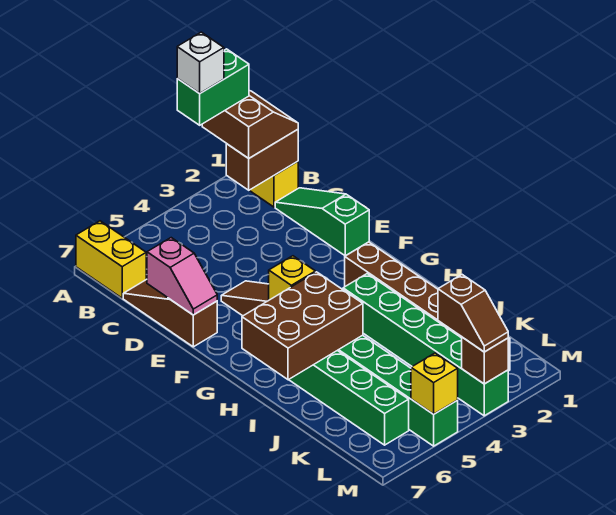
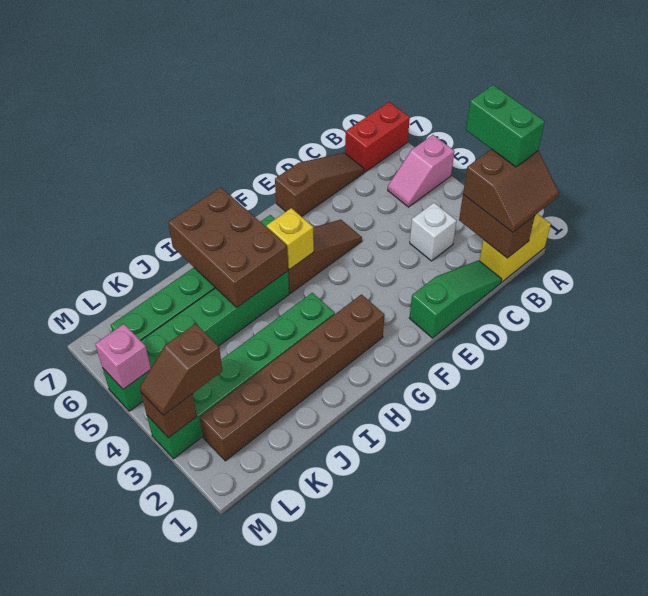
white 1x1 brick [177,32,224,93] -> white 1x1 brick moved to [410,203,456,261]
yellow 1x2 brick [76,221,146,298] -> red 1x2 brick [345,102,410,172]
pink 1x2 slope [147,238,217,315] -> pink 1x2 slope moved to [388,135,455,207]
yellow 1x1 brick [411,353,458,414] -> pink 1x1 brick [95,324,151,389]

